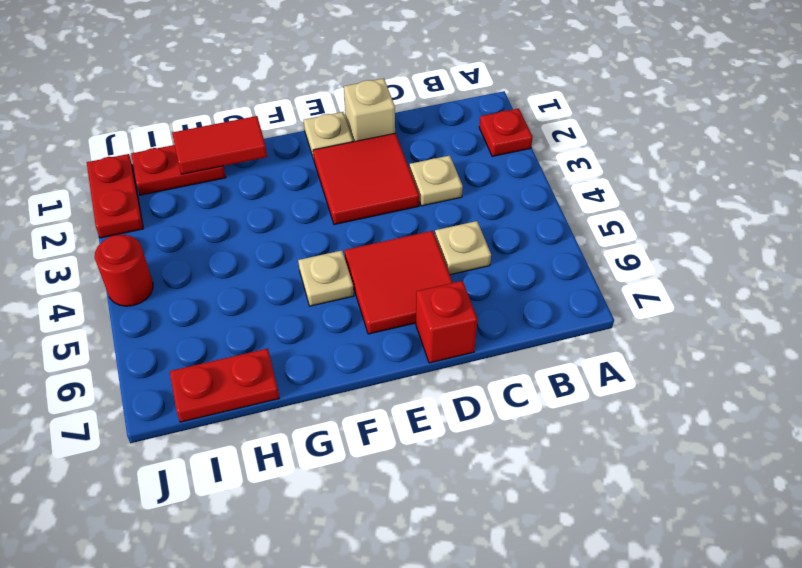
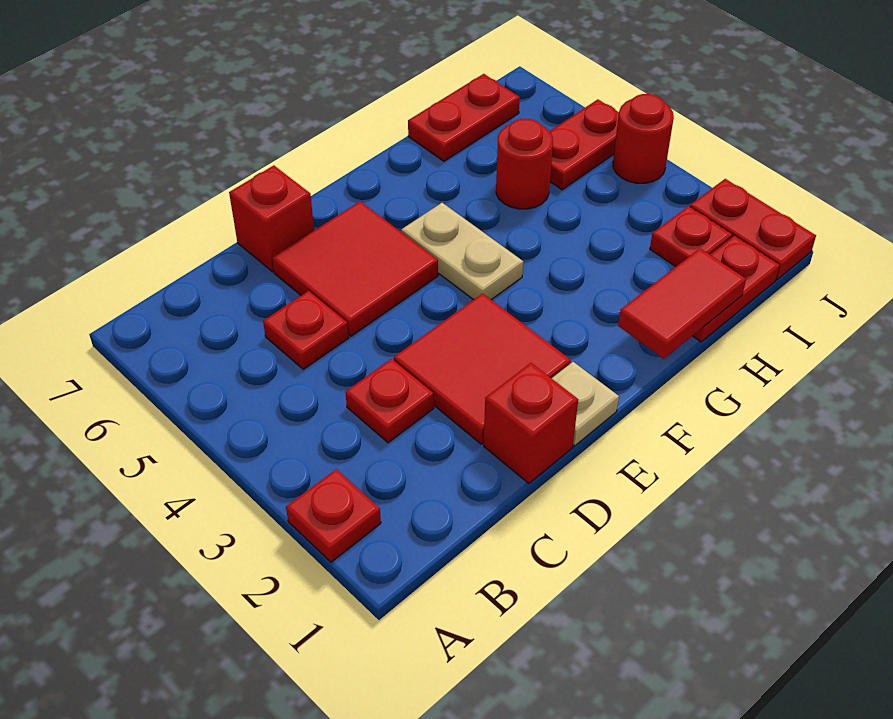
tan 1x1 plate [410,156,463,206] -> red 1x1 plate [345,359,434,443]
tan 1x1 plate [435,221,491,275] -> red 1x1 plate [263,291,348,369]
tan 1x1 brick [344,78,395,142] -> red 1x1 brick [484,363,578,483]
tan 1x1 plate [298,251,354,306] -> tan 1x2 plate [401,203,523,300]
none -> red 1x1 round brick [496,119,553,209]
none -> red 1x1 plate [650,206,732,267]
none -> red 1x2 plate [550,99,619,190]

